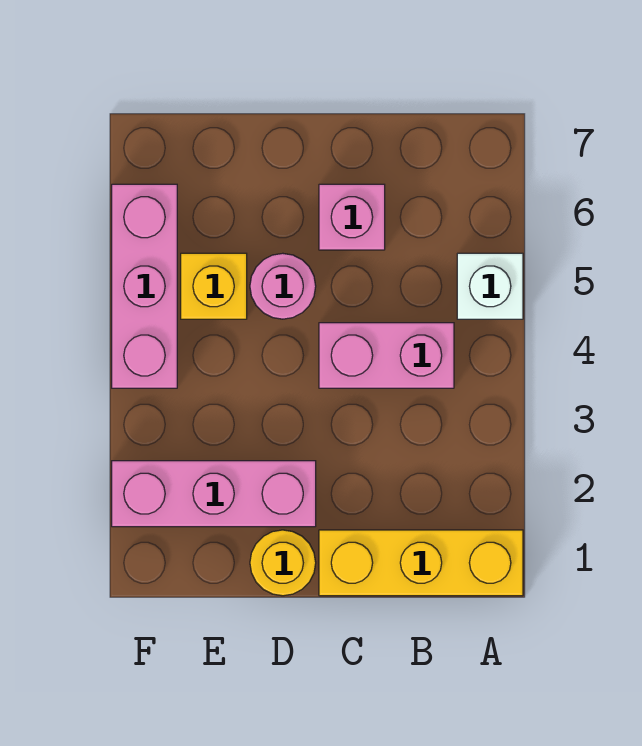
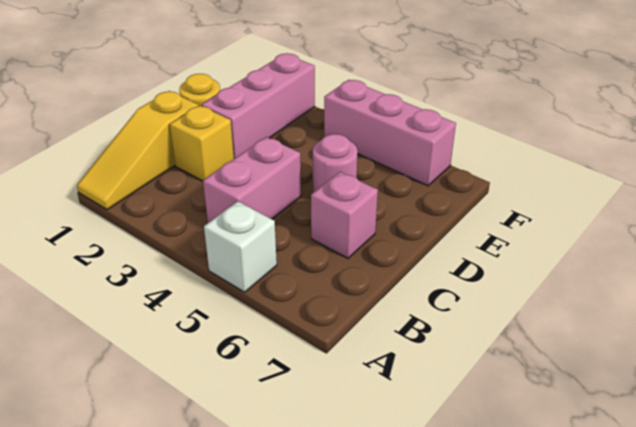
yellow 1x3 brick [319,530,523,596] -> yellow 1x3 slope [77,91,199,210]
yellow 1x1 brick [181,253,247,319] -> yellow 1x1 brick moved to [170,106,234,181]

